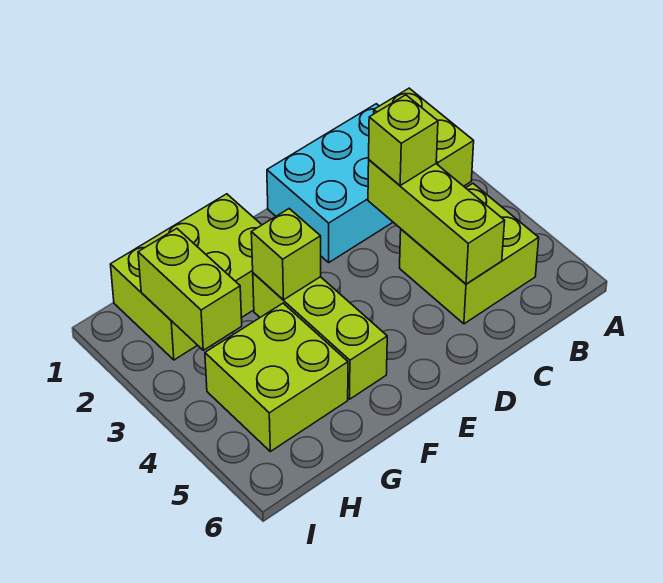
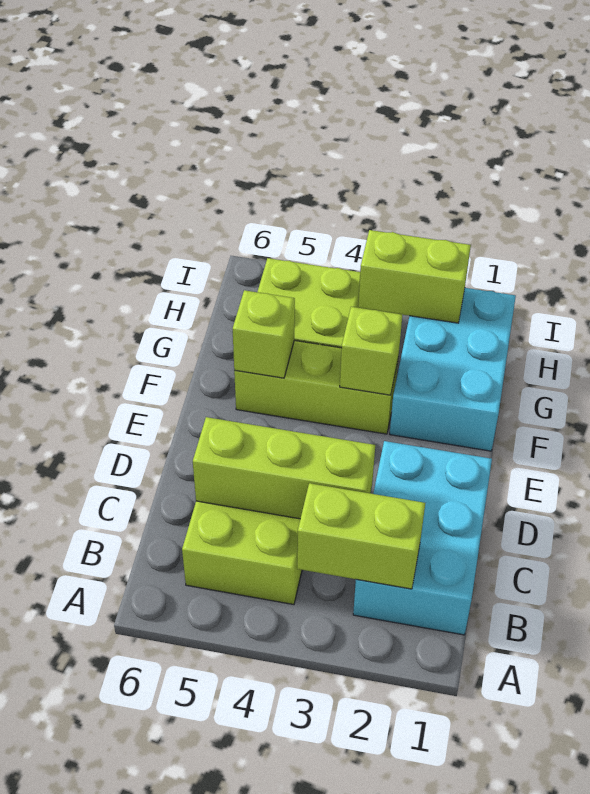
lime 1x1 brick [369,95,438,185] -> lime 1x1 brick moved to [233,290,295,378]
lime 2x3 brick [110,194,262,360] -> cyan 2x3 brick [390,288,516,451]

